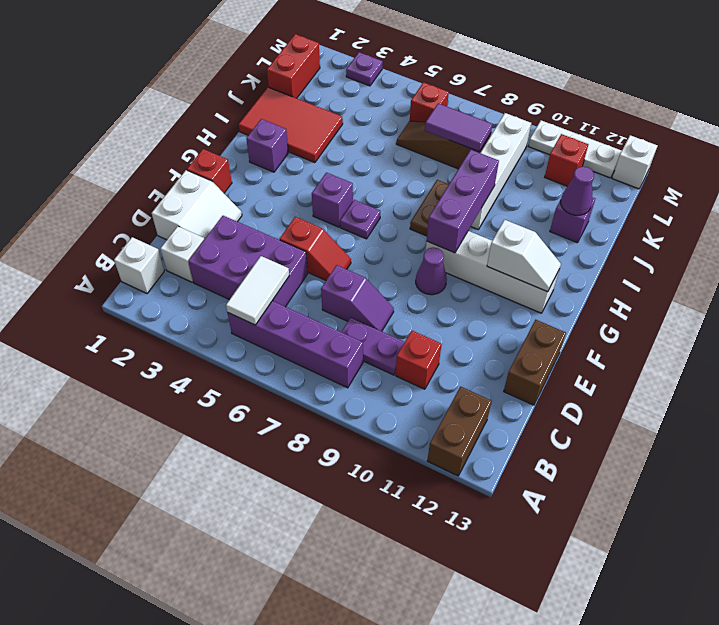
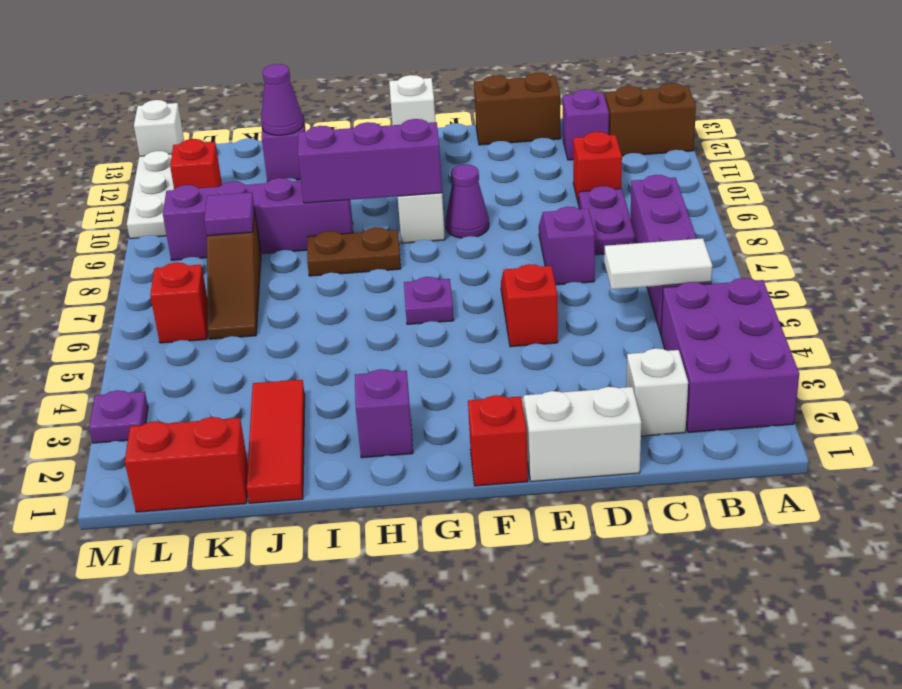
white 1x1 brick [114,237,164,293] -> none
purple 2x3 brick [188,216,308,307] -> purple 2x3 brick moved to [661,278,799,433]
purple 1x1 brick [312,173,353,227] -> purple 1x1 brick moved to [563,89,609,160]
red 2x3 tile [239,87,343,163] -> red 1x3 tile [246,380,305,503]
white 1x4 brick [471,113,531,229] -> purple 1x4 brick [163,178,353,260]
purple 1x2 tile [425,103,492,152] -> purple 1x1 tile [204,192,254,236]

